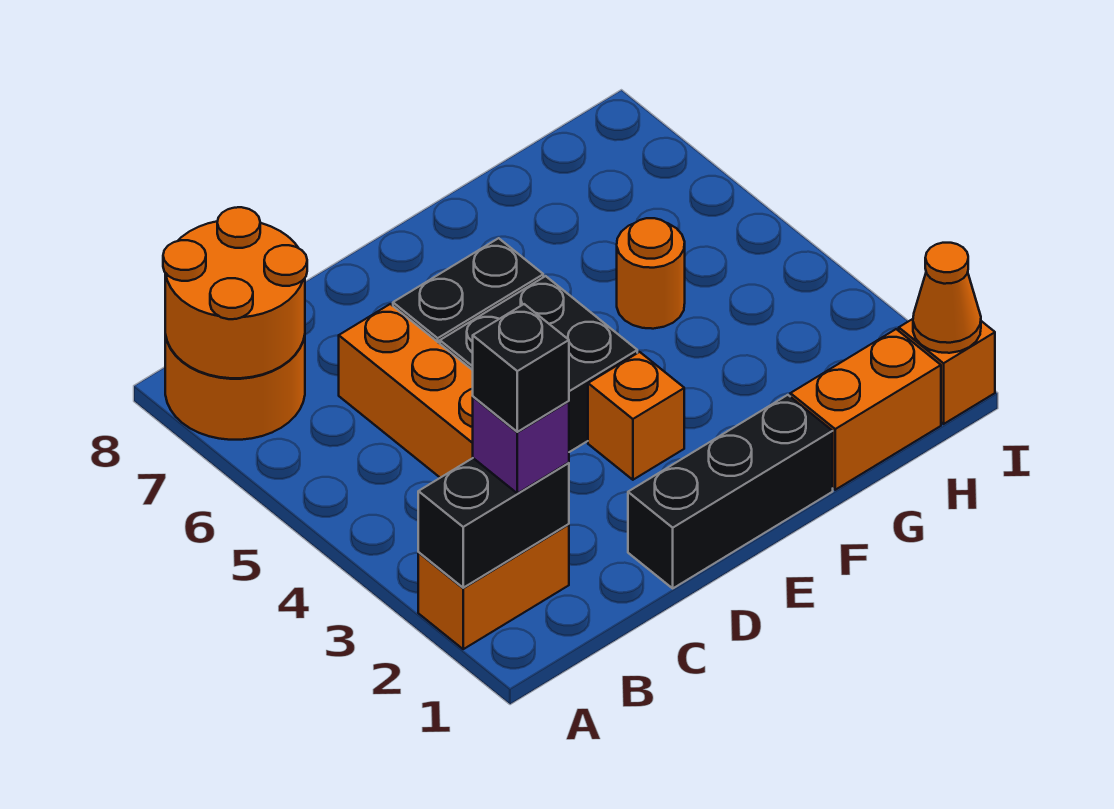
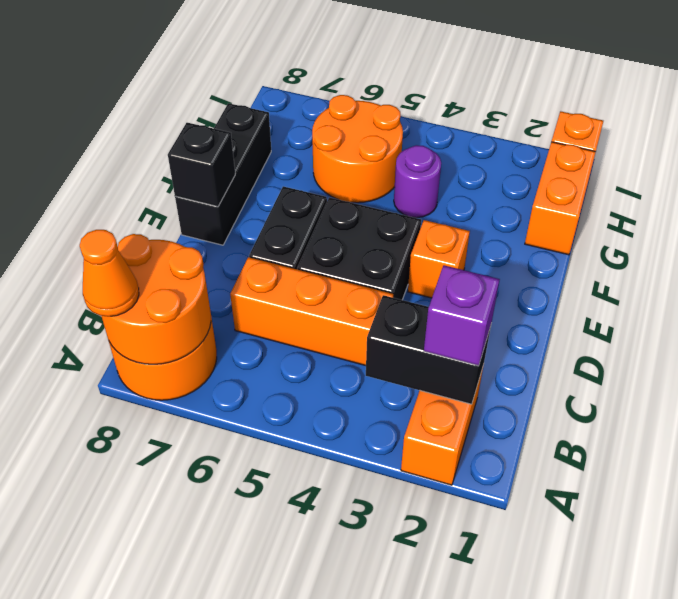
black 1x2 brick [418,458,569,588] -> black 1x2 brick turned to [366,295,491,404]
black 1x1 brick [473,304,569,432] -> black 1x1 brick moved to [168,123,235,207]
black 1x3 brick [628,395,833,588] -> black 1x3 brick moved to [175,103,271,245]
none -> purple 1x1 round brick [394,145,441,218]
orange 1x1 round brick [617,218,685,329] -> orange 2x2 round brick [312,95,403,203]
orange 1x1 cone [913,243,981,353] -> orange 1x1 cone moved to [80,230,139,317]

